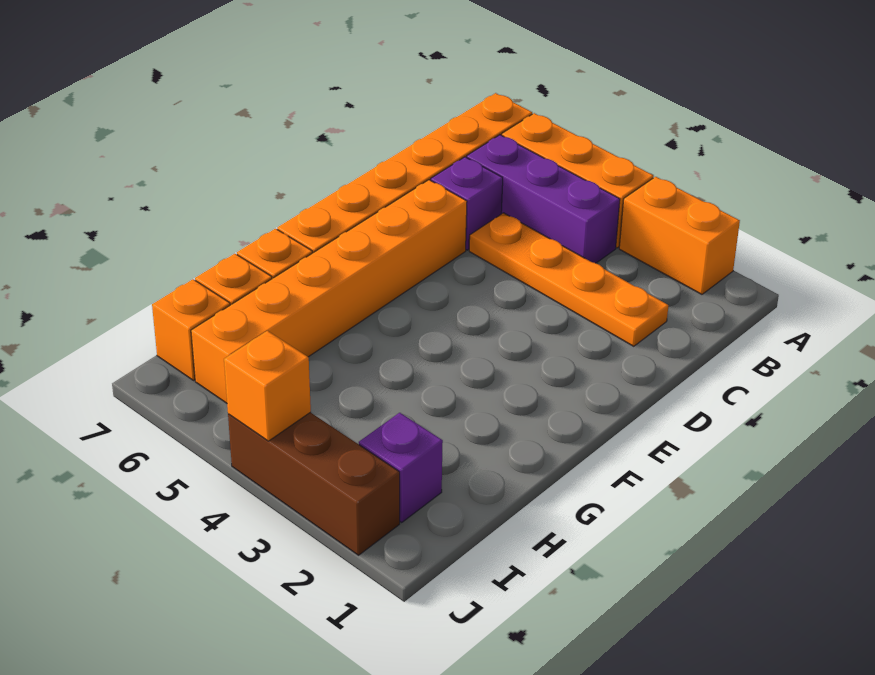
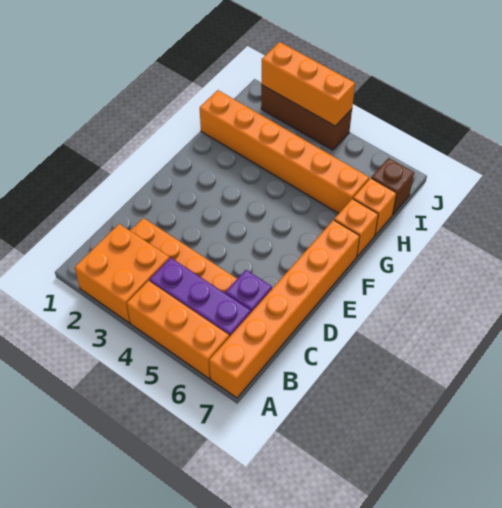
orange 1x2 brick [619,177,740,294] -> orange 2x2 brick [75,224,170,323]
orange 1x6 brick [191,180,467,403] -> orange 1x6 brick turned to [200,90,369,213]
purple 1x1 brick [359,413,443,522] -> none
orange 1x1 brick [152,279,230,380] -> brown 1x1 brick [371,158,414,214]
orange 1x1 brick [224,331,311,441] -> orange 1x3 brick [262,42,355,126]

